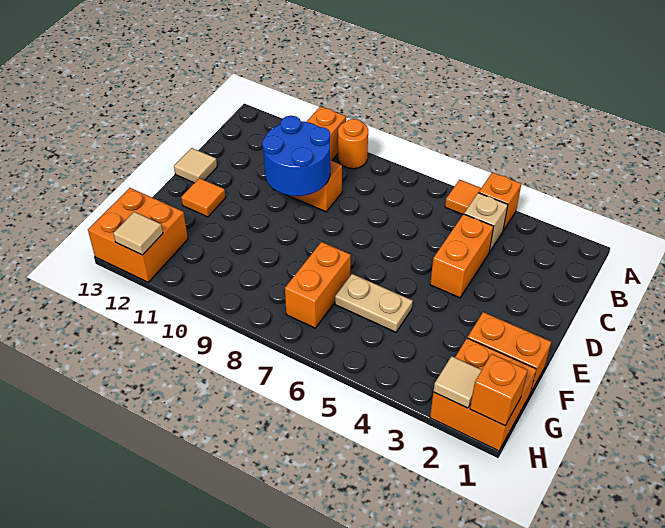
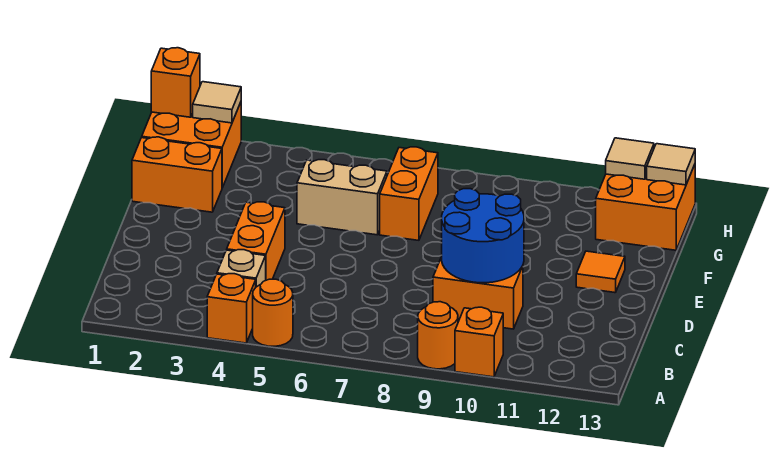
orange 1x1 tile [445,180,481,214] -> orange 1x1 round brick [253,279,293,346]
tan 1x1 tile [174,148,217,183] -> tan 1x1 tile moved to [647,144,695,185]
tan 1x2 plate [335,274,413,332] -> tan 1x2 brick [297,160,387,235]

